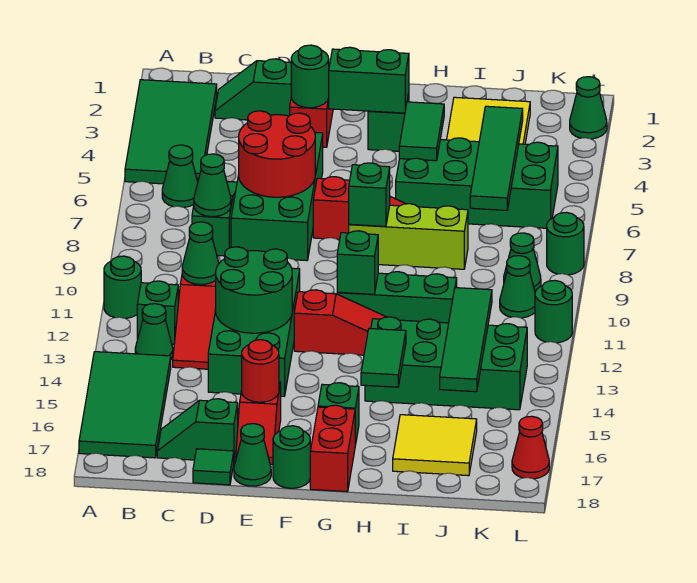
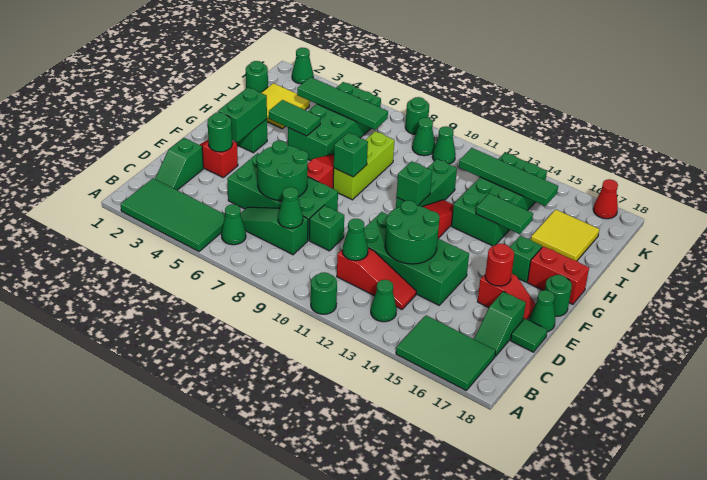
green 2x4 tile [79,352,171,458] -> green 2x3 tile [396,315,496,390]
green 1x1 brick [137,281,178,345] -> green 1x1 brick moved to [310,205,344,251]
red 2x2 round brick [239,111,315,197] -> green 2x2 round brick [256,141,308,201]
green 1x1 round brick [535,280,572,343] -> green 1x1 round brick moved to [246,61,268,93]

